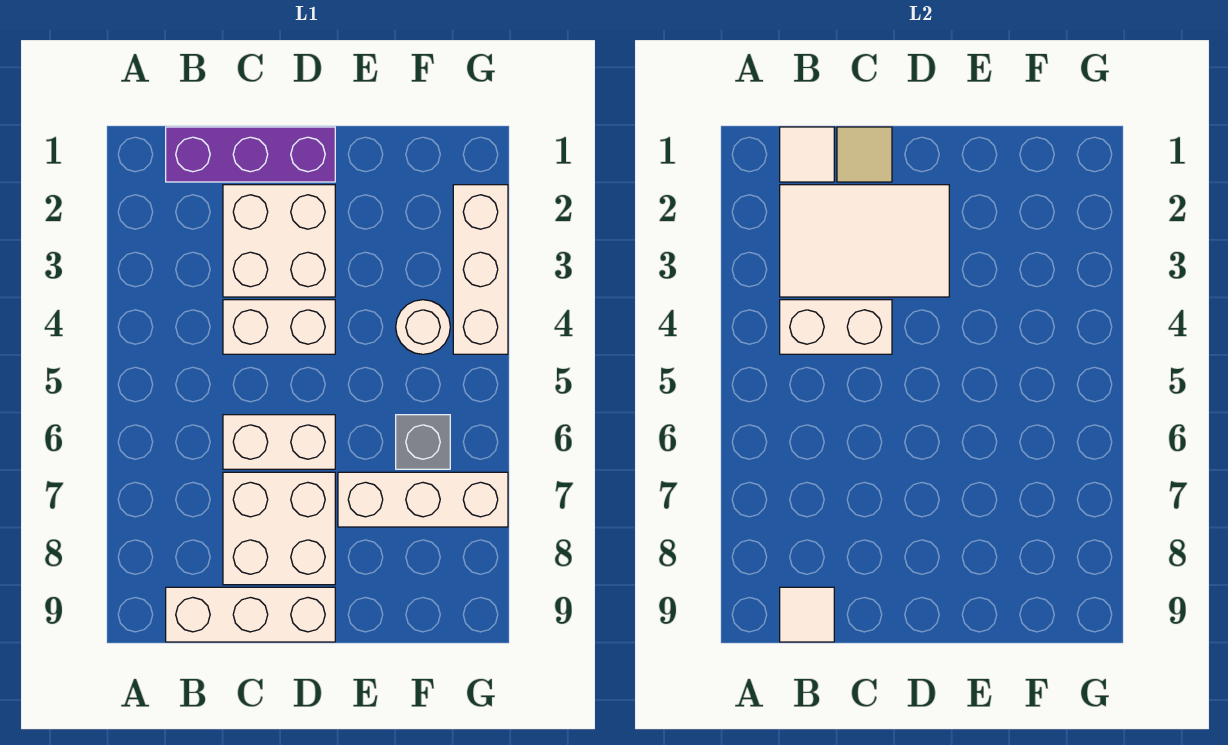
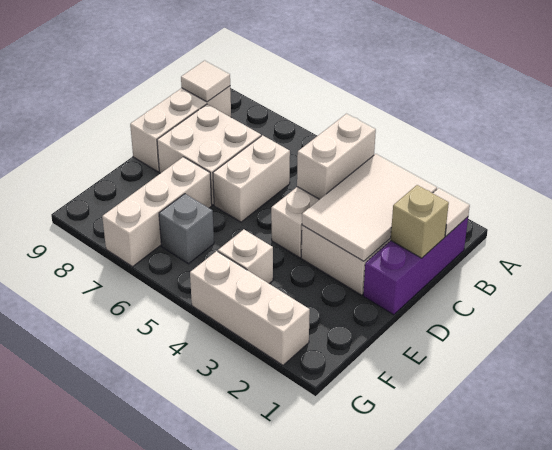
tan 1x1 tile [837,127,892,182] -> tan 1x1 brick [391,185,449,258]
white 1x1 round brick [396,300,450,354] -> white 1x1 brick [218,229,273,283]

